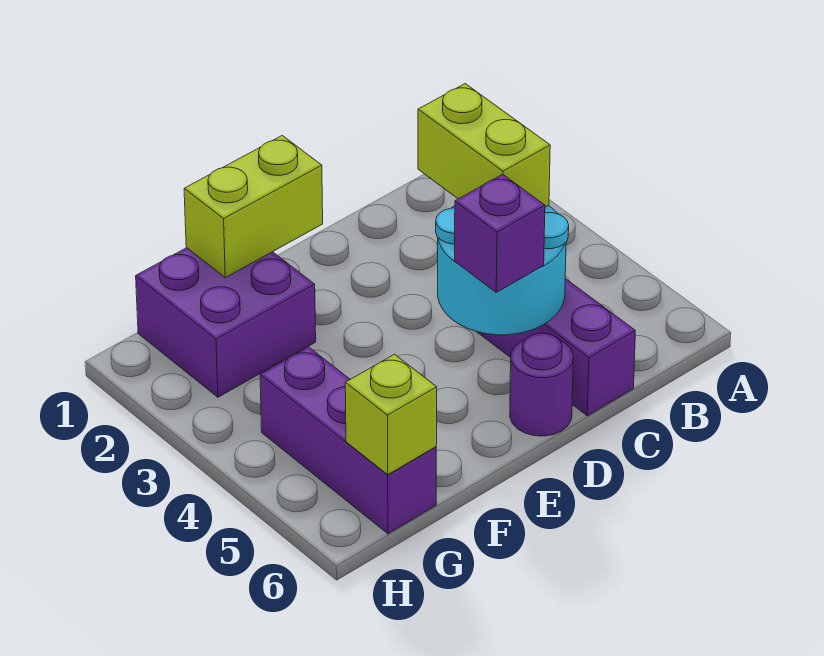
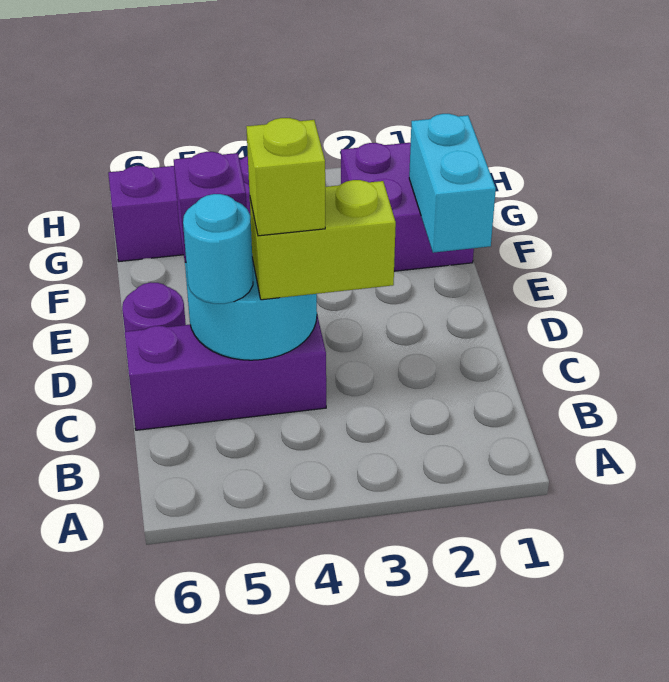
none -> cyan 1x1 round brick [183,194,253,304]
lime 1x2 brick [184,136,323,278] -> cyan 1x2 brick [409,114,496,253]
lime 1x1 brick [345,354,437,475] -> lime 1x1 brick moved to [246,118,325,236]

